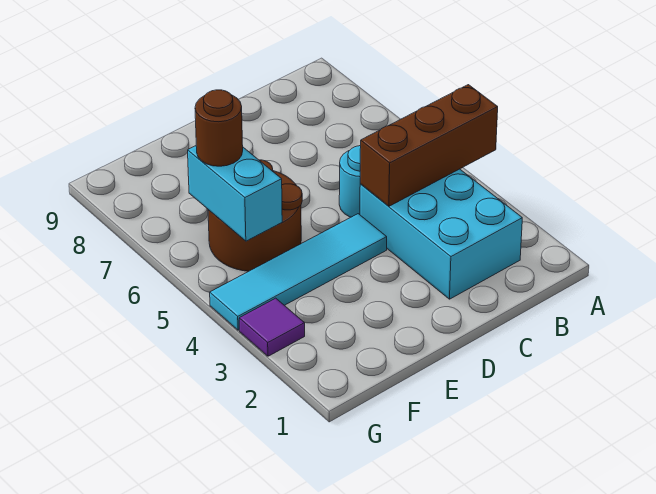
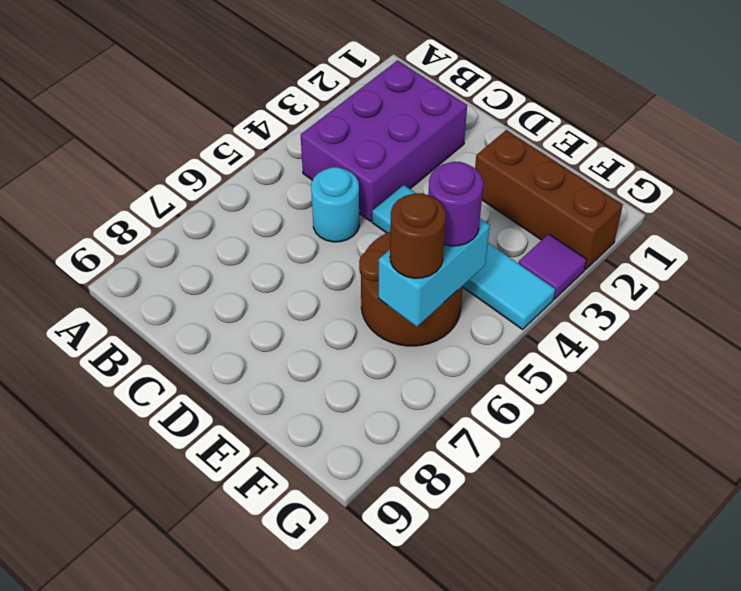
brown 1x3 brick [360,85,498,206] -> brown 1x3 brick moved to [475,130,623,269]
cyan 2x3 brick [360,169,522,299] -> purple 2x3 brick [301,60,467,221]
none -> purple 1x1 round brick [428,162,483,246]

